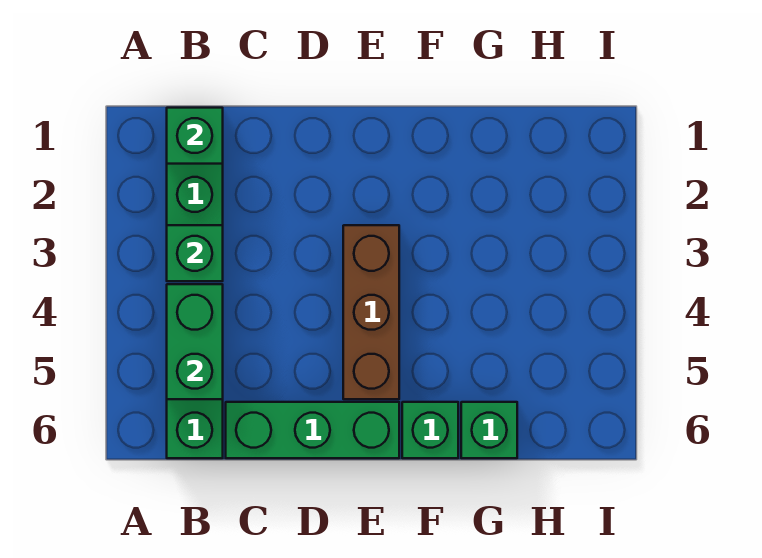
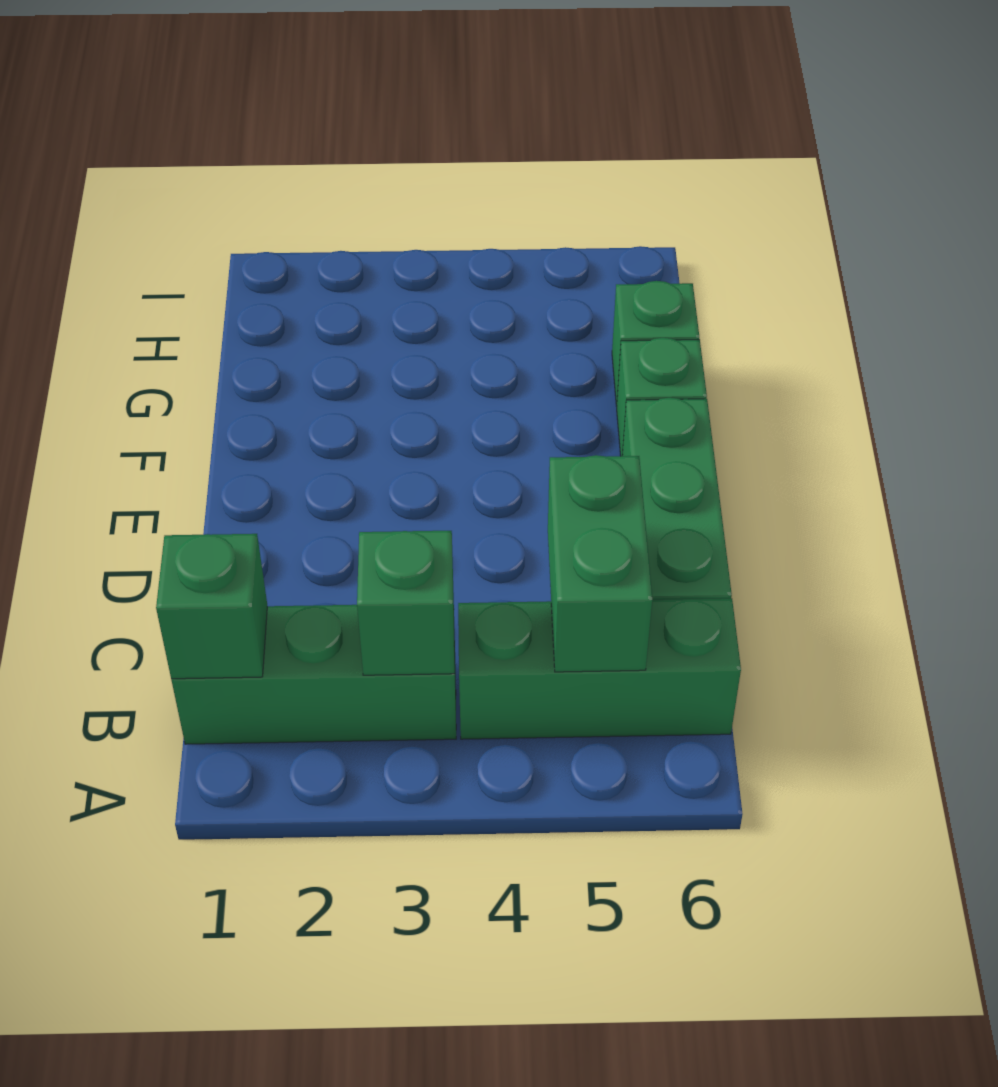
green 1x2 brick [167,284,223,399] -> green 1x2 brick turned to [548,455,652,672]
brown 1x3 brick [343,225,399,399] -> none

